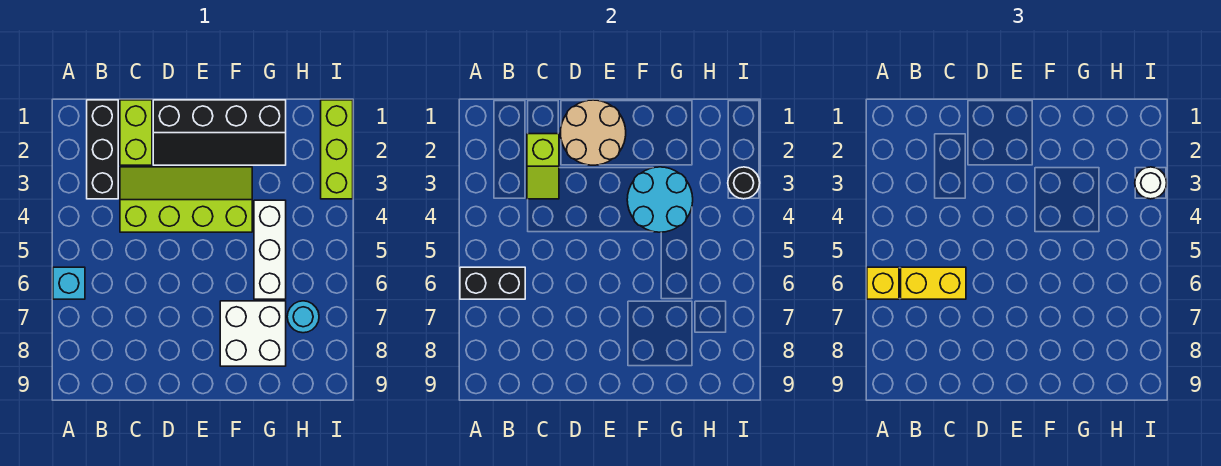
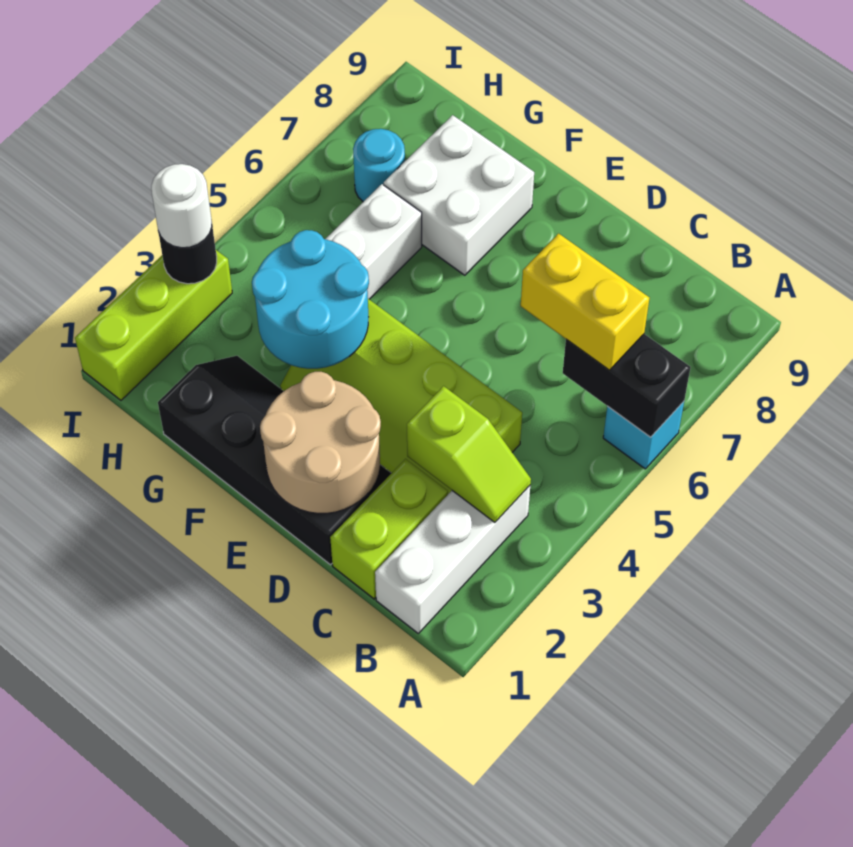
yellow 1x1 brick [867,267,899,299] -> none
black 1x3 brick [87,100,118,199] -> white 1x3 brick [375,486,530,633]
lime 1x2 slope [527,134,559,199] -> lime 1x2 slope turned to [407,386,531,522]

